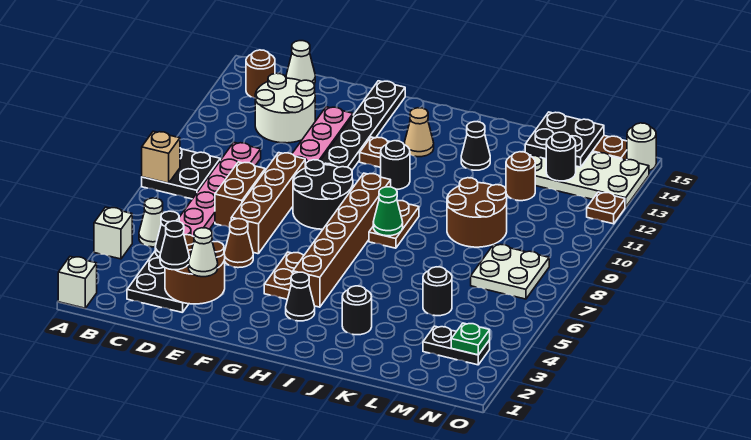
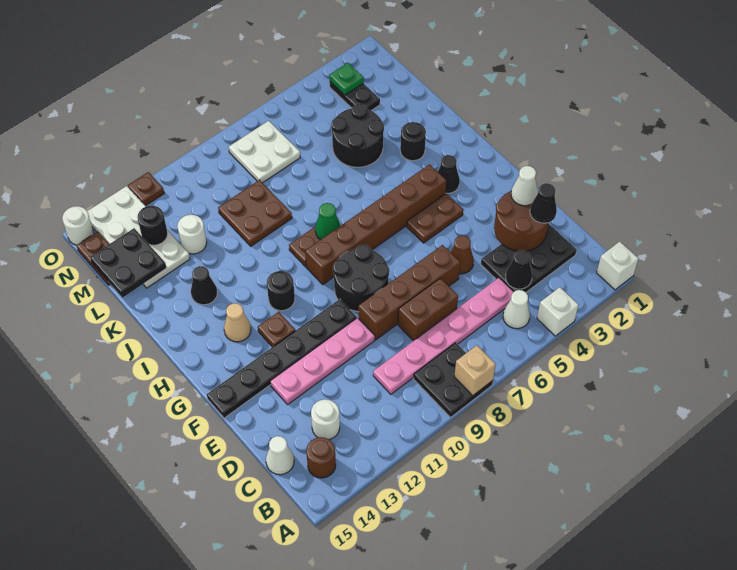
white 2x2 round brick [255,73,315,143] -> white 1x1 round brick [311,399,340,439]
brown 2x2 round brick [447,178,507,247] -> brown 2x2 plate [218,180,292,246]
black 1x1 round brick [423,267,452,316] -> black 2x2 round brick [331,104,384,167]
brown 1x1 round brick [506,152,535,201] -> white 1x1 round brick [177,215,207,254]

